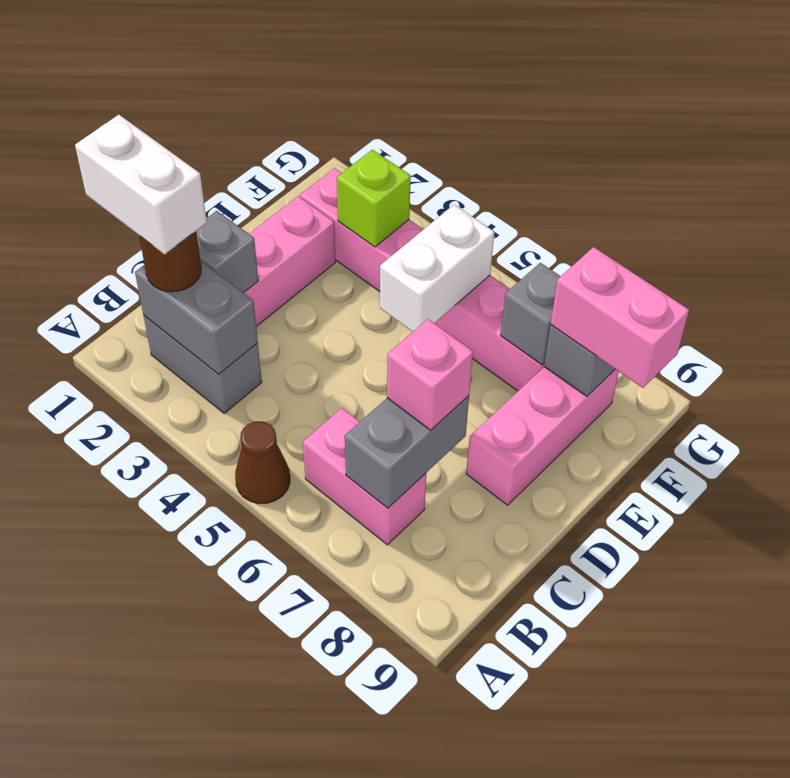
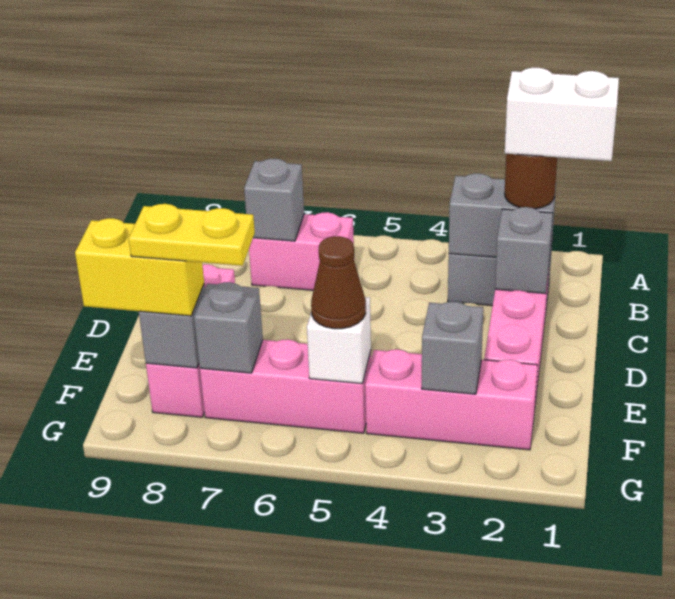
brown 1x1 cone [235,421,290,504] -> brown 1x1 cone moved to [311,236,366,329]
grey 1x2 brick [345,396,469,508] -> grey 1x1 brick [244,159,304,241]
pink 1x1 brick [387,319,473,430] -> none
white 1x2 brick [380,205,494,332] -> white 1x1 brick [307,297,371,384]
lime 1x1 brick [337,150,411,247] -> grey 1x1 brick [422,302,483,394]
none -> yellow 1x2 plate [129,204,255,266]
pink 1x2 brick [551,247,689,388] -> yellow 1x2 brick [75,218,204,316]

